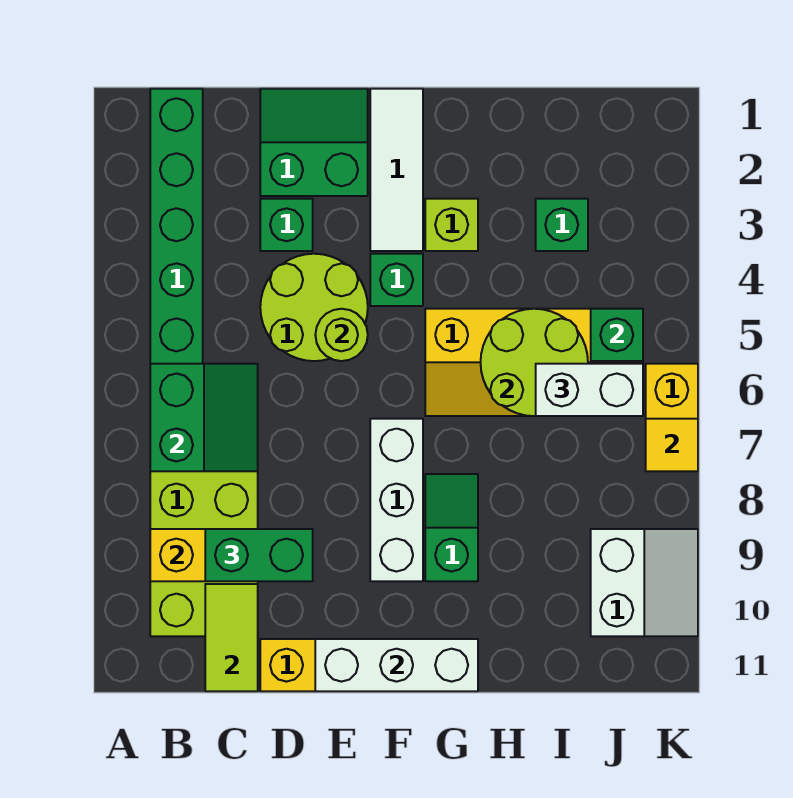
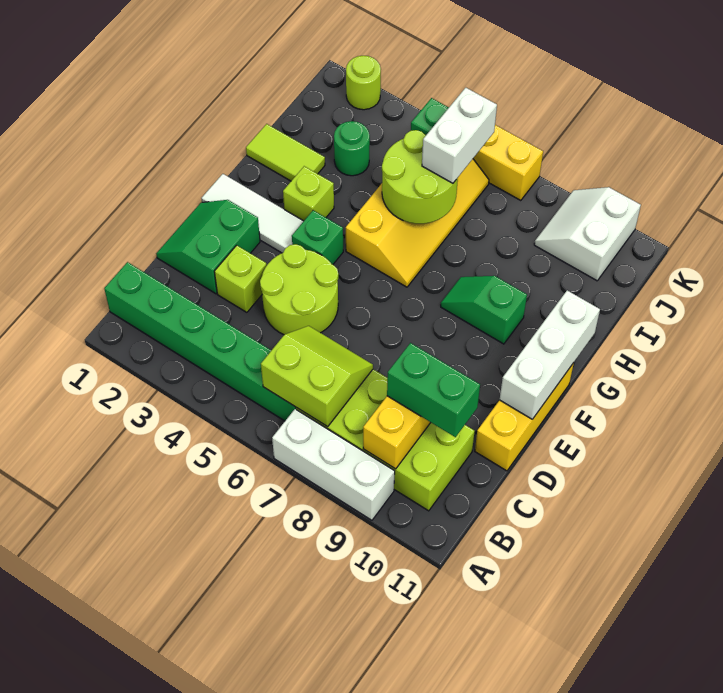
green 2x2 slope [150,364,258,471] -> lime 2x2 slope [261,326,373,427]
green 1x2 brick [205,529,313,581] -> green 1x2 brick turned to [387,343,480,437]
lime 1x2 tile [205,584,258,691] -> lime 1x2 tile moved to [246,124,325,181]
green 1x1 brick [260,199,313,251] -> lime 1x1 brick [214,245,267,312]
lime 1x1 round brick [315,309,368,361] -> lime 1x1 round brick moved to [346,56,381,110]
white 1x3 brick [370,419,423,581] -> white 1x3 brick moved to [272,409,395,520]
green 1x1 brick [536,199,588,251] -> green 1x1 round brick [334,121,370,176]
white 2x2 slope [591,529,698,636] -> white 2x2 slope turned to [534,187,641,281]
yellow 1x1 tile [646,419,698,471] -> none

